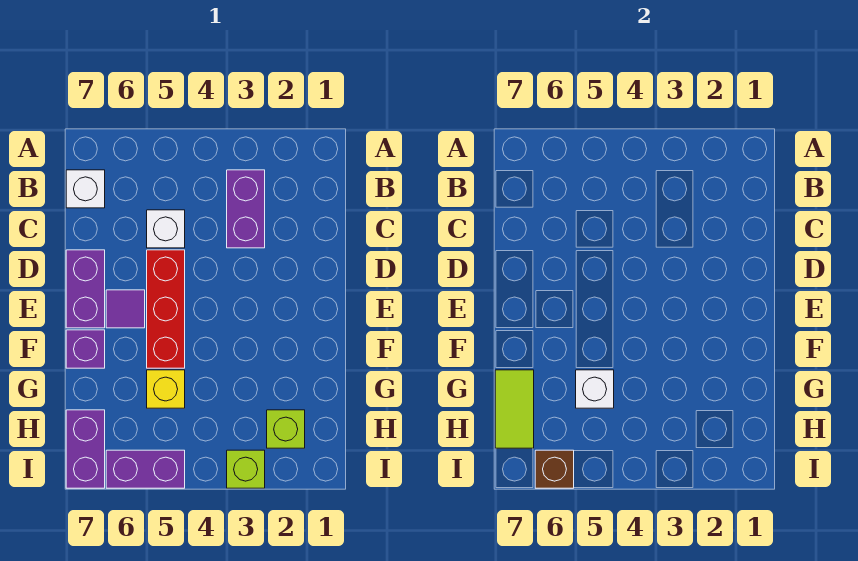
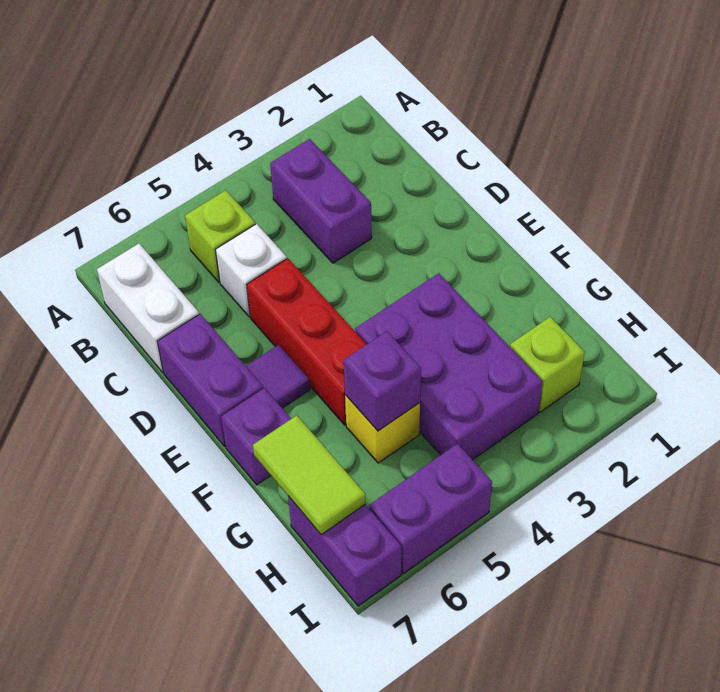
white 1x1 brick [66,170,105,208] -> white 1x2 brick [97,244,199,372]
none -> purple 2x3 brick [355,273,543,460]
white 1x1 brick [576,370,614,408] -> purple 1x1 brick [344,331,421,431]
lime 1x1 brick [227,450,265,488] -> lime 1x1 brick moved to [185,190,255,282]
brown 1x1 brick [535,450,574,488] -> none

